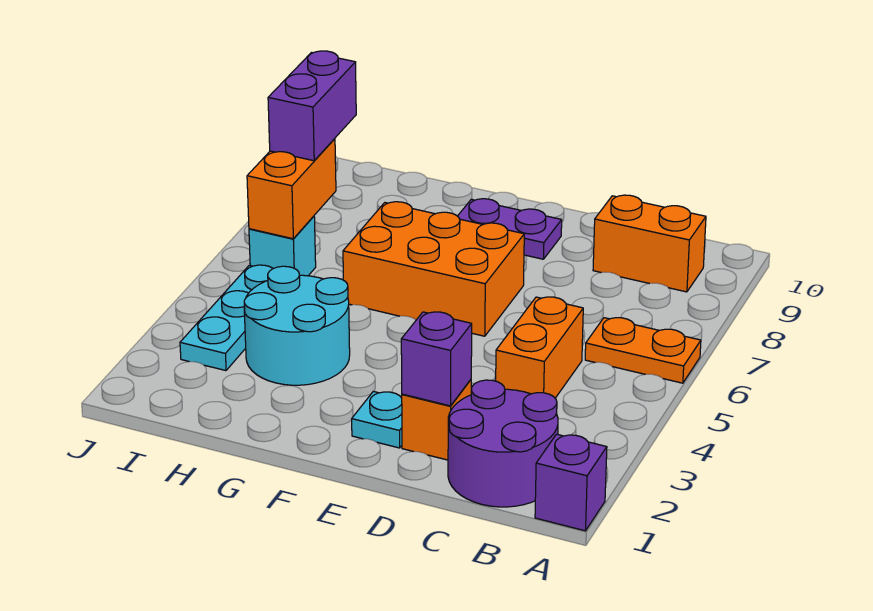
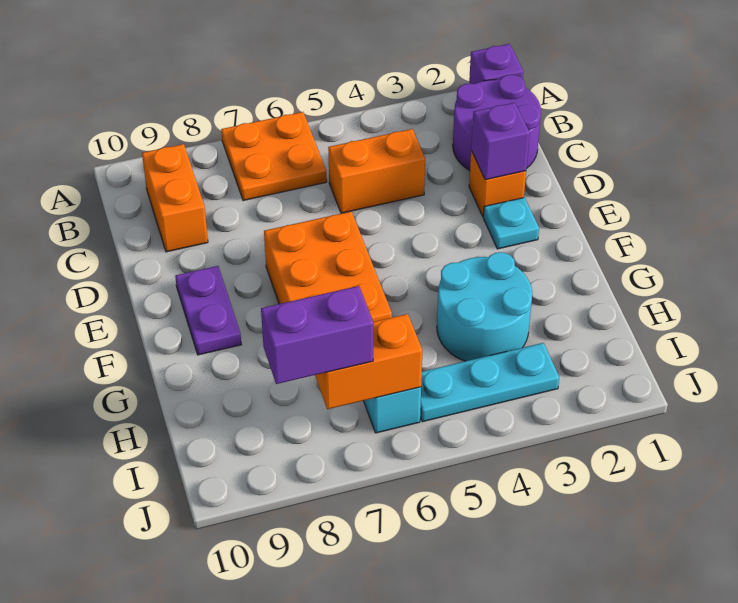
orange 1x2 plate [585,318,701,383] -> orange 2x2 plate [221,112,327,201]

